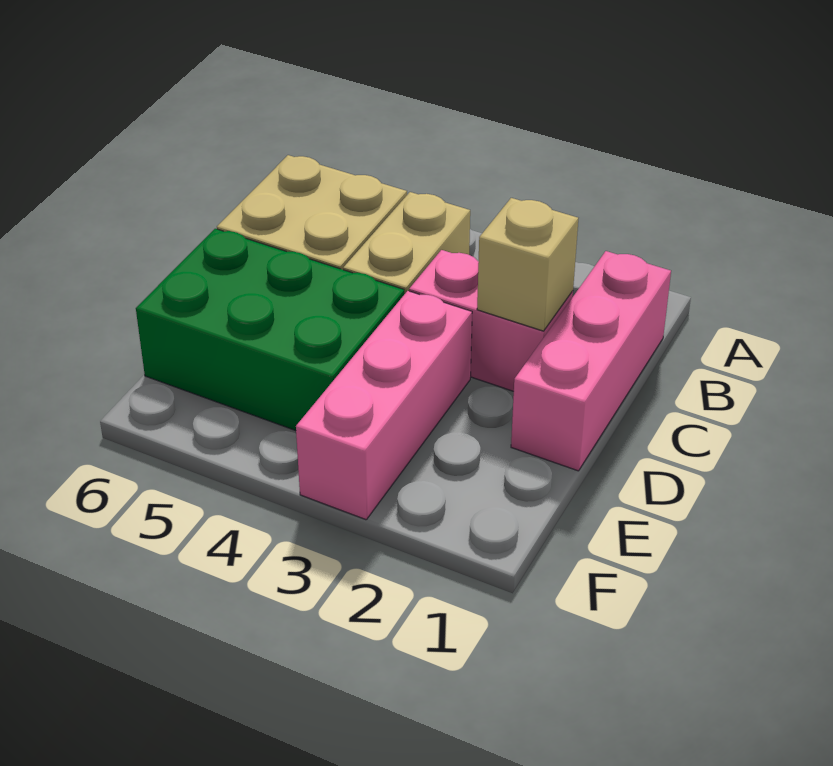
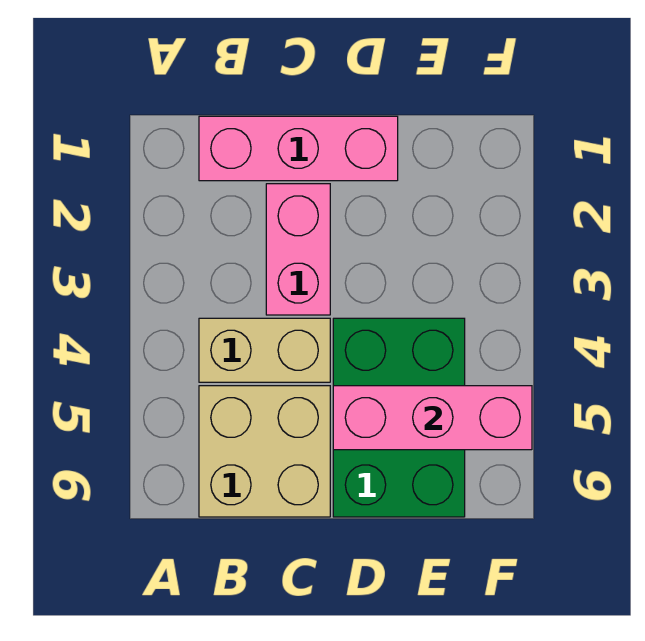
tan 1x1 brick [477,198,578,331] -> none
pink 1x3 brick [296,291,472,520] -> pink 1x3 brick moved to [333,386,532,450]

